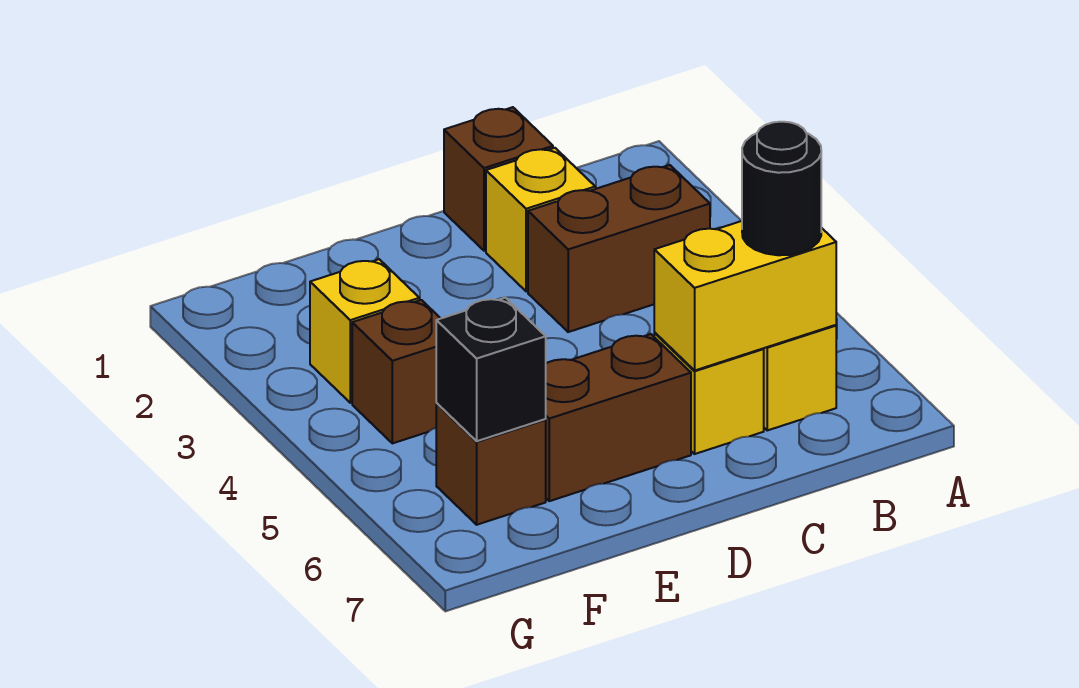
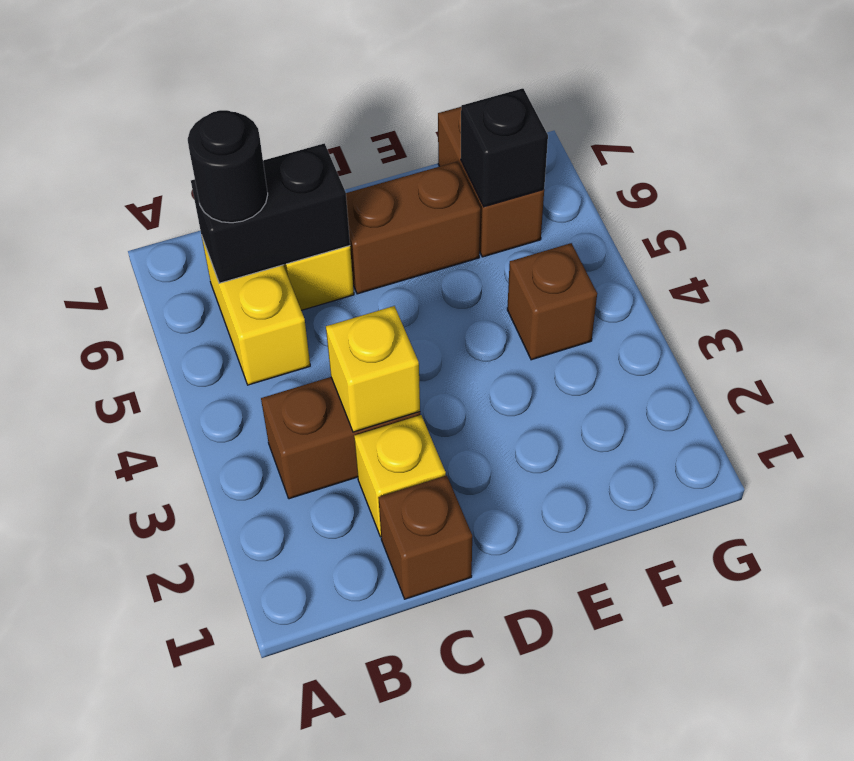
yellow 1x2 brick [654,221,836,370] -> black 1x2 brick [191,143,350,283]
yellow 1x1 brick [310,259,419,403] -> yellow 1x1 brick moved to [326,306,420,432]
brown 1x1 brick [436,404,546,525] -> brown 1x2 brick [438,107,544,257]

